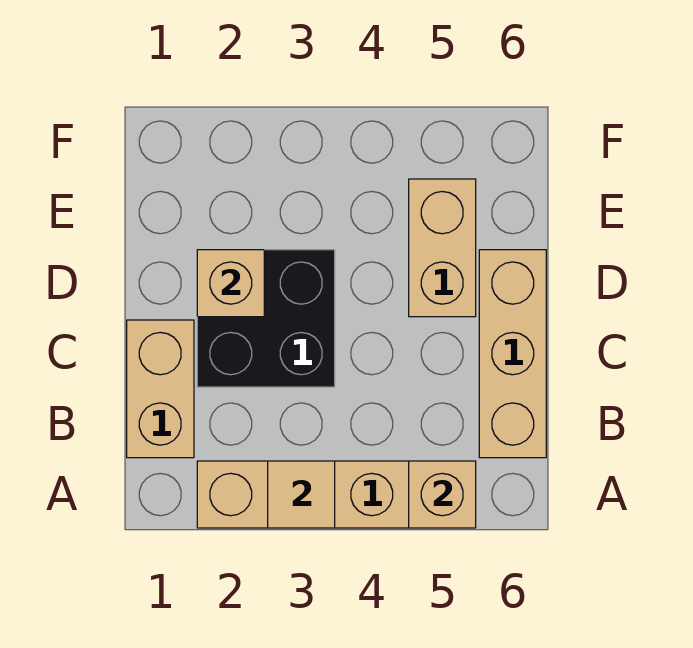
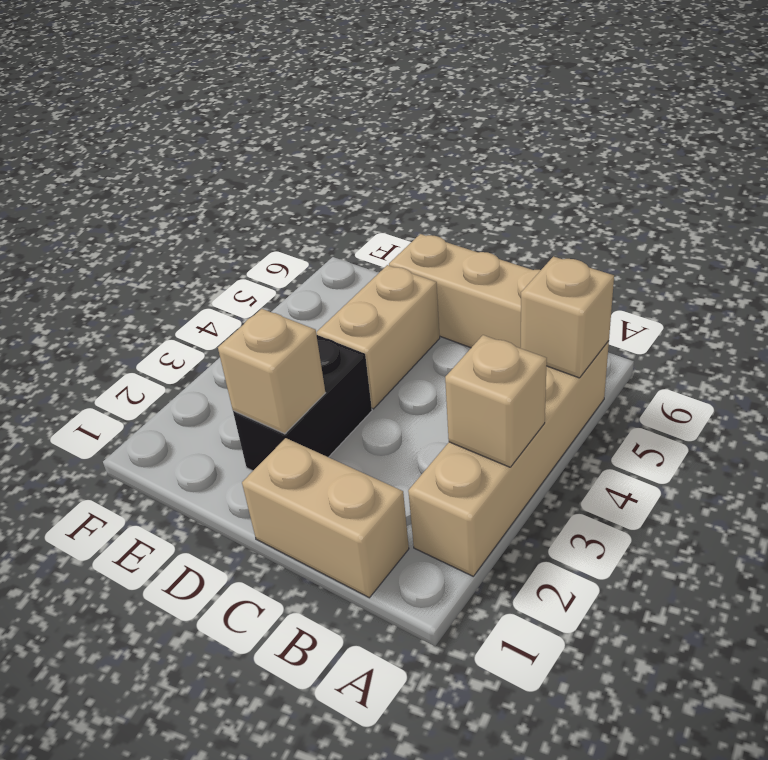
tan 1x1 tile [268,461,335,528] -> tan 1x1 brick [445,335,547,467]
black 2x2 brick [197,250,335,387] -> black 1x2 brick [233,335,372,471]
tan 1x2 brick [409,179,476,317] -> tan 1x2 brick turned to [316,265,440,409]

